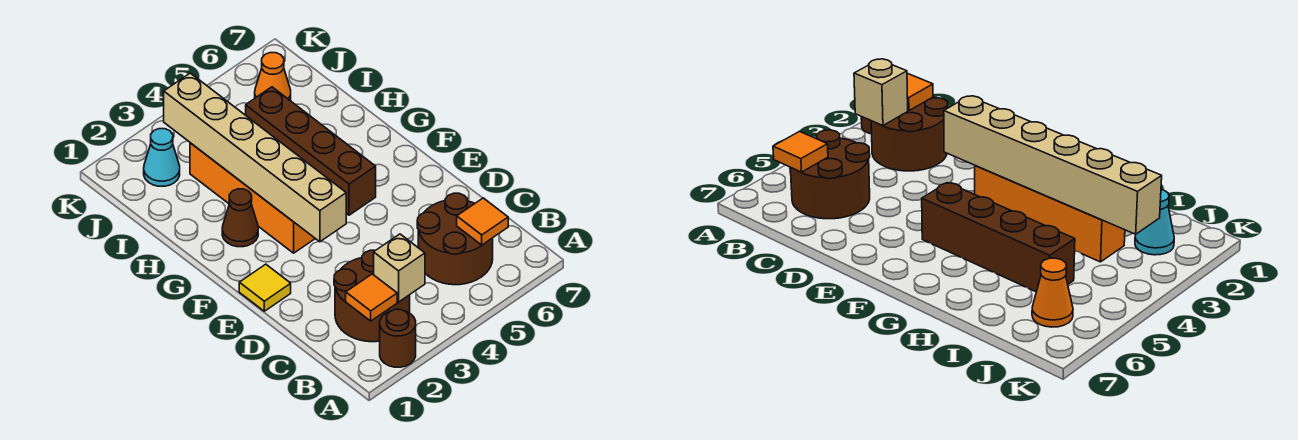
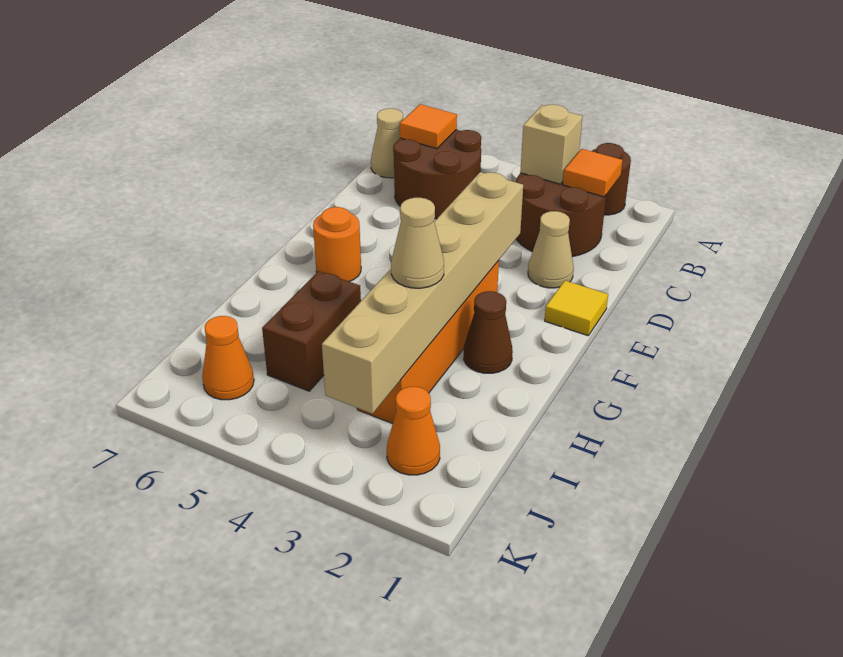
none -> tan 1x1 cone [371,108,403,178]
none -> tan 1x1 cone [528,211,574,288]
brown 1x4 brick [246,87,376,215] -> brown 1x2 brick [262,271,361,391]
none -> orange 1x1 round brick [313,207,361,282]
none -> tan 1x1 cone [391,198,444,288]
cyan 1x1 cone [144,129,180,186] -> orange 1x1 cone [387,387,440,475]

